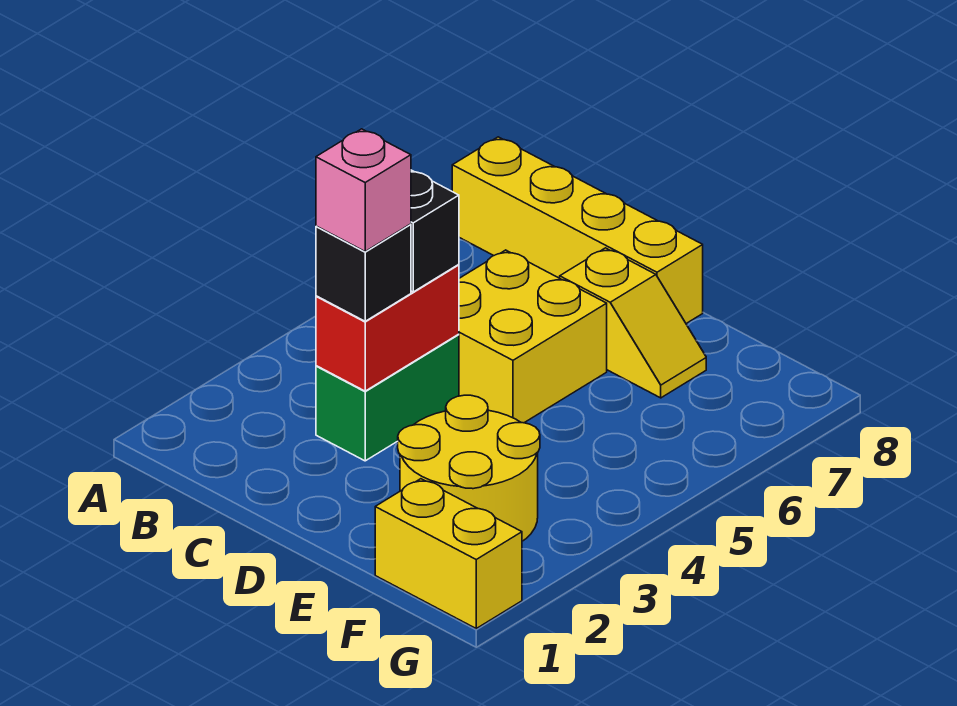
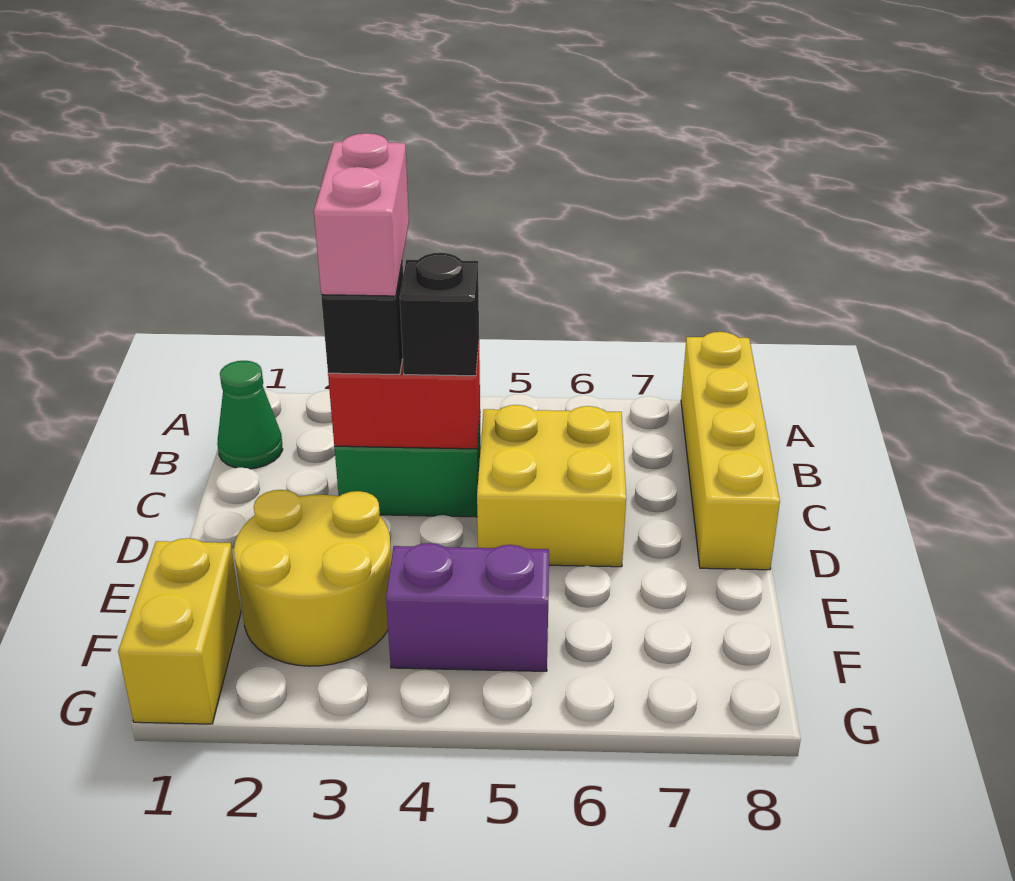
none -> green 1x1 cone [217,361,283,469]
pink 1x1 brick [316,129,411,251] -> pink 1x2 brick [314,133,409,296]
yellow 1x2 slope [560,248,706,398] -> none
none -> purple 1x2 brick [386,543,549,671]

